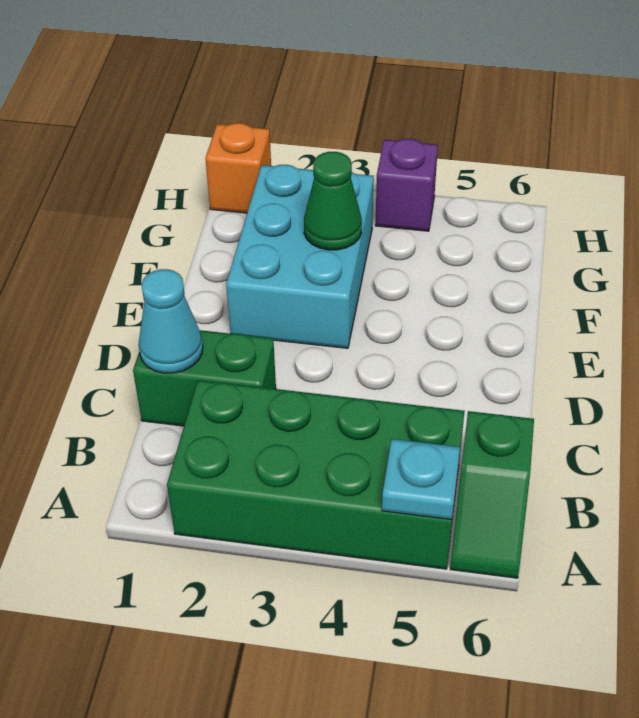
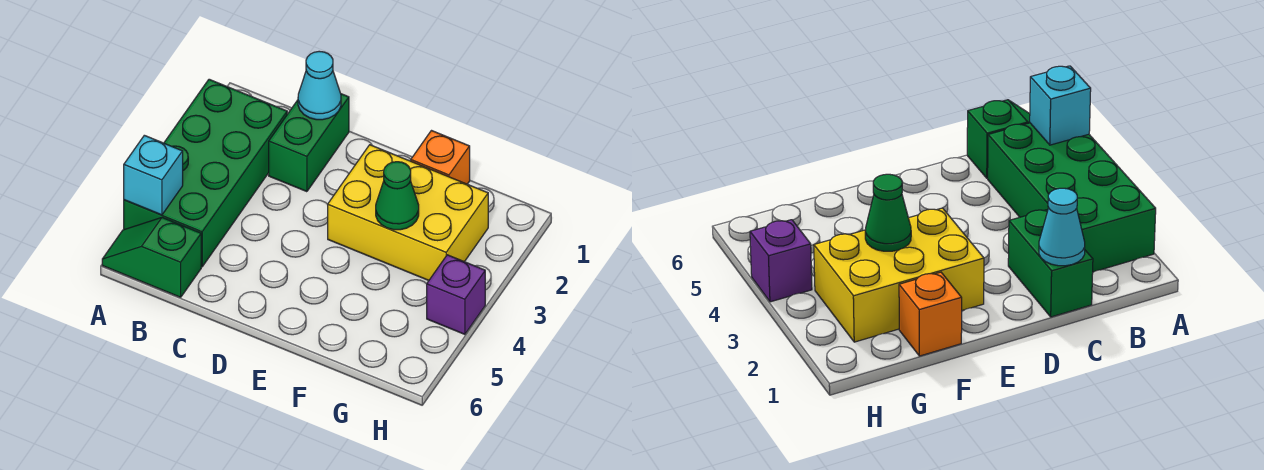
cyan 1x1 plate [382,439,460,520] -> cyan 1x1 brick [124,135,183,215]
cyan 2x3 brick [226,165,374,348] -> yellow 2x3 brick [328,145,488,280]
orange 1x1 brick [205,123,271,213] -> orange 1x1 brick moved to [411,131,470,184]

